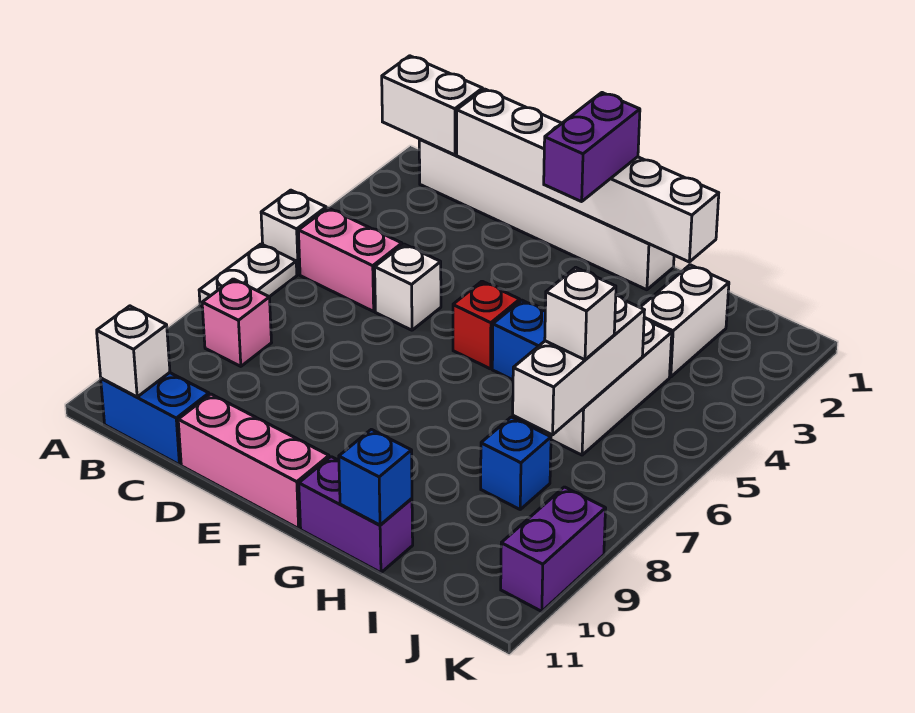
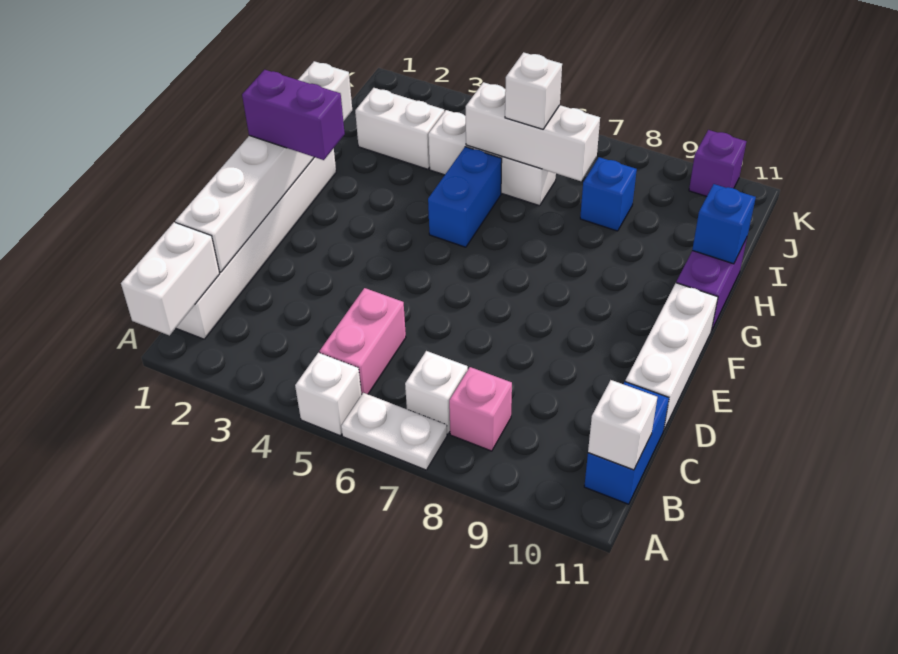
white 1x1 brick [375,244,441,330] -> white 1x1 brick moved to [405,351,468,434]
pink 1x3 brick [178,394,329,529] -> white 1x3 brick [625,283,718,431]
red 1x1 brick [453,281,520,369] -> none
purple 1x2 brick [501,487,606,611] -> purple 1x1 brick [689,130,746,196]

